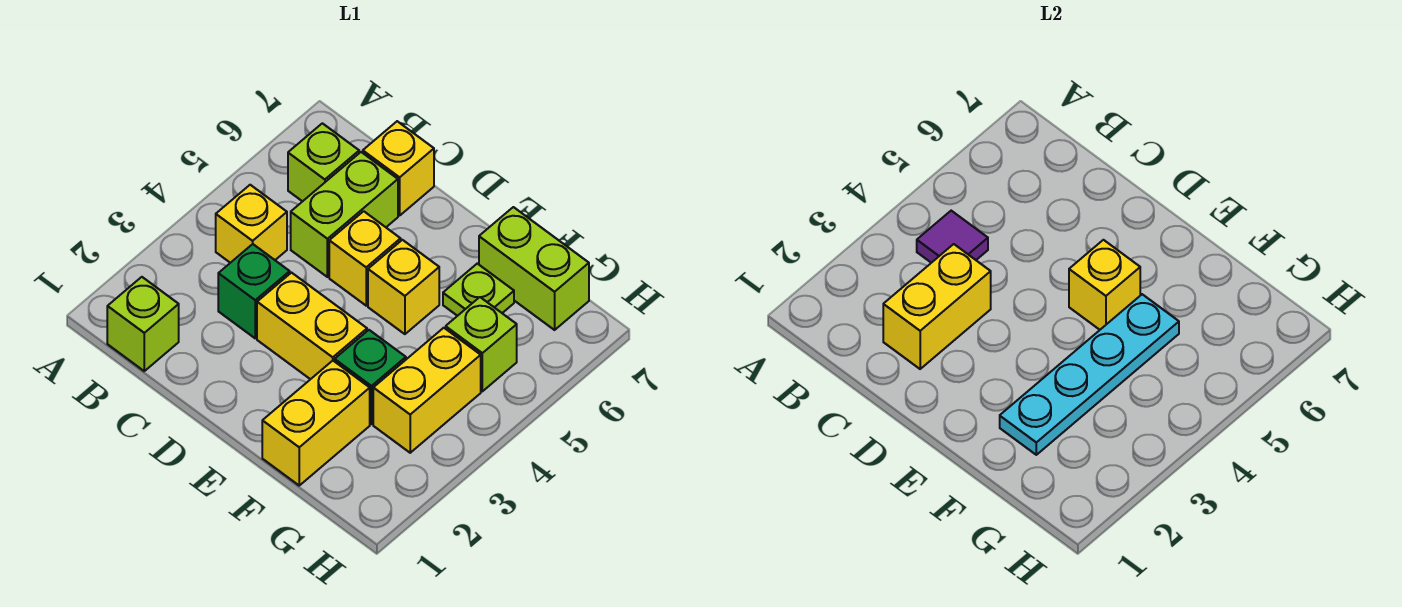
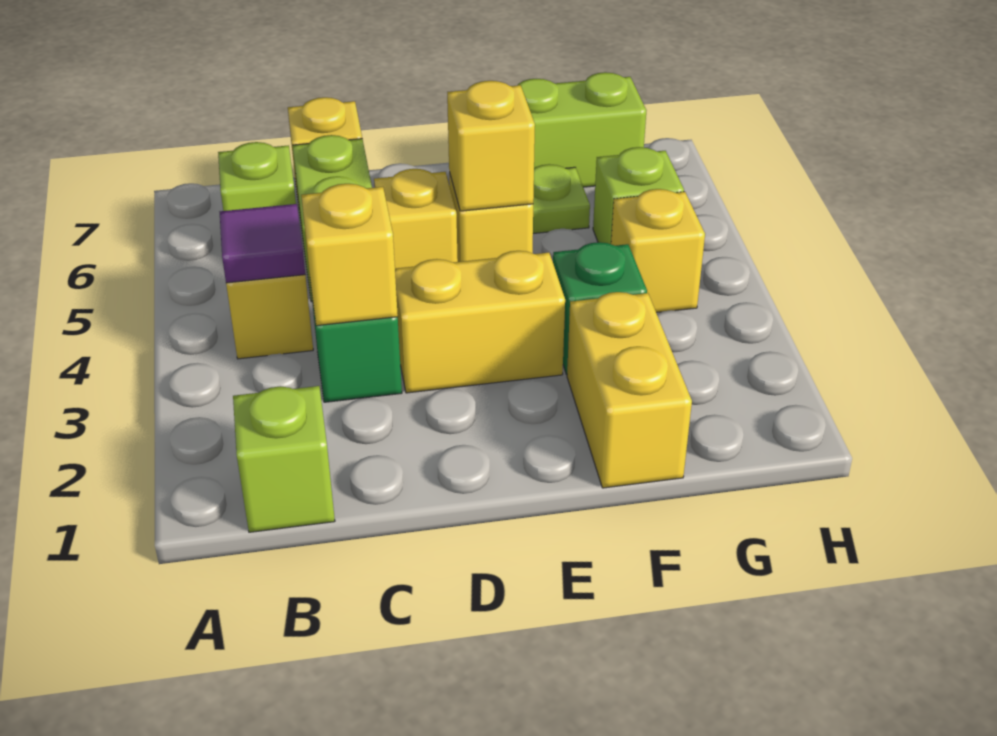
yellow 1x2 brick [883,244,991,369] -> yellow 1x1 brick [301,184,398,326]
cyan 1x4 plate [1000,294,1179,455] -> none
yellow 1x2 brick [373,328,481,453] -> yellow 1x1 brick [611,189,705,313]

